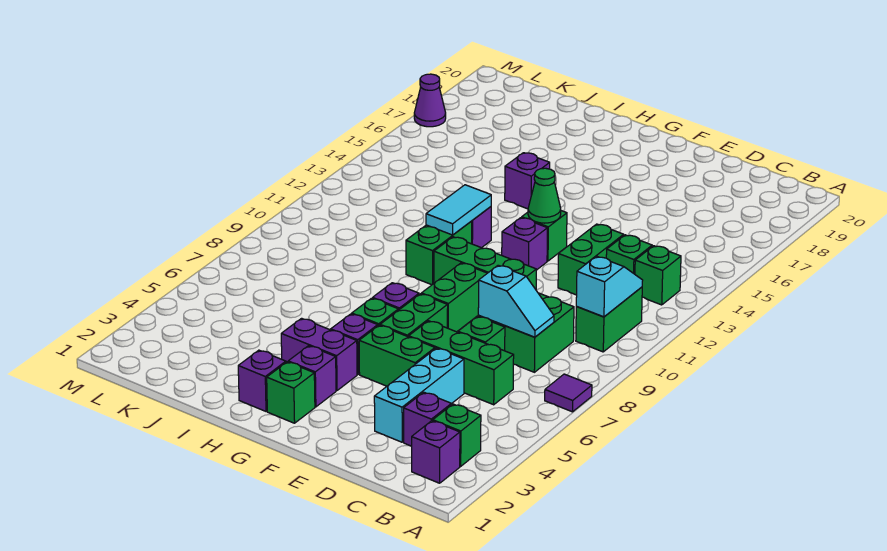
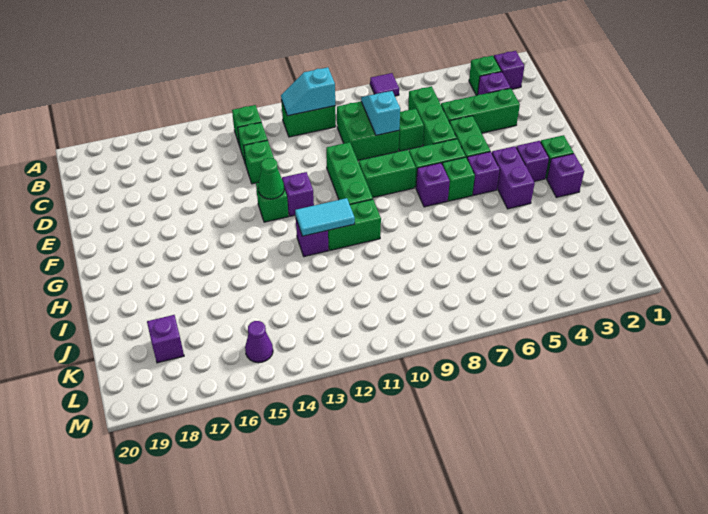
cyan 1x3 brick [374,348,464,442] -> green 1x3 brick [441,88,520,133]
green 1x2 brick [558,224,624,295] -> green 1x1 brick [244,140,274,184]
purple 1x1 brick [505,153,550,209] -> purple 1x1 brick moved to [147,315,184,363]
purple 1x1 cone [414,74,446,127] -> purple 1x1 cone moved to [245,321,273,363]

